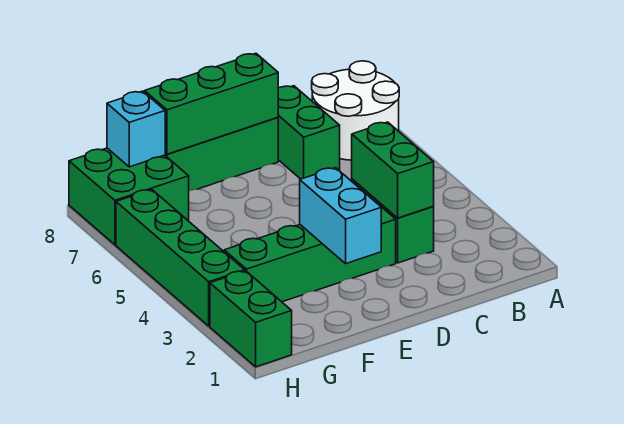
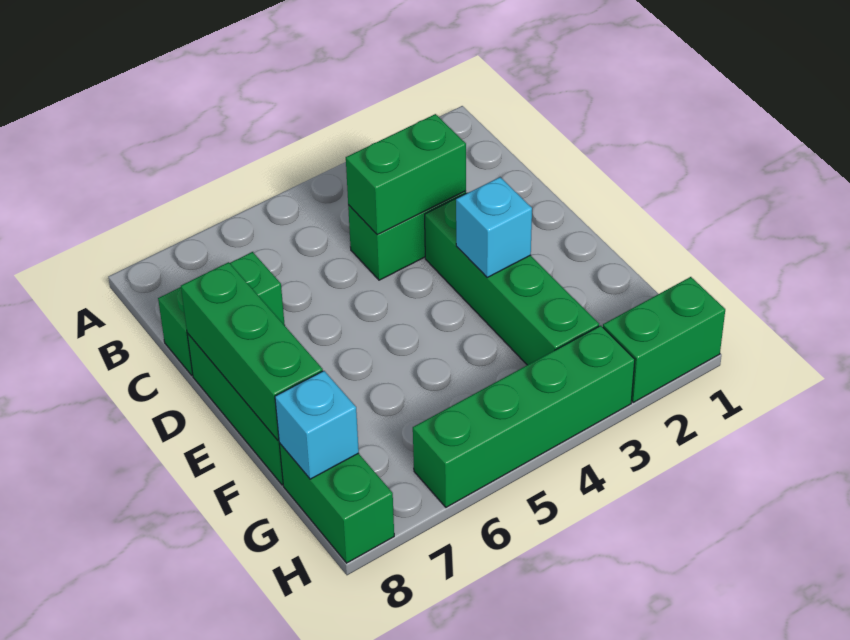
white 2x2 round brick [312,61,399,160] -> none
cyan 1x2 brick [300,168,381,264] -> cyan 1x1 brick [456,177,532,277]
green 2x2 brick [69,148,189,245] -> green 1x2 brick [279,443,394,563]

